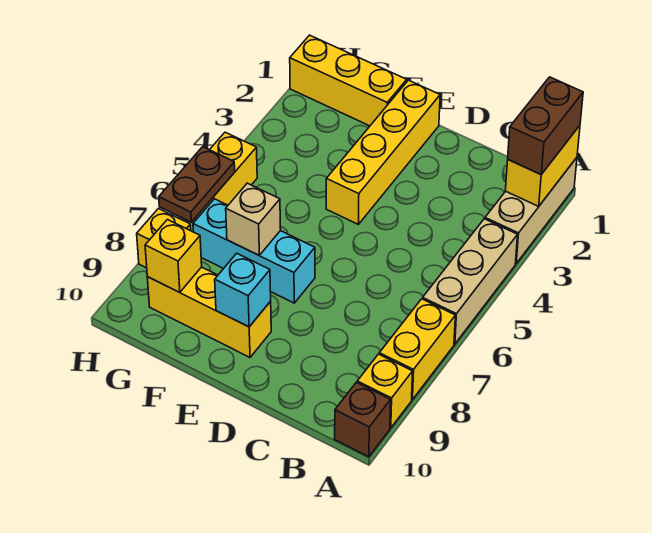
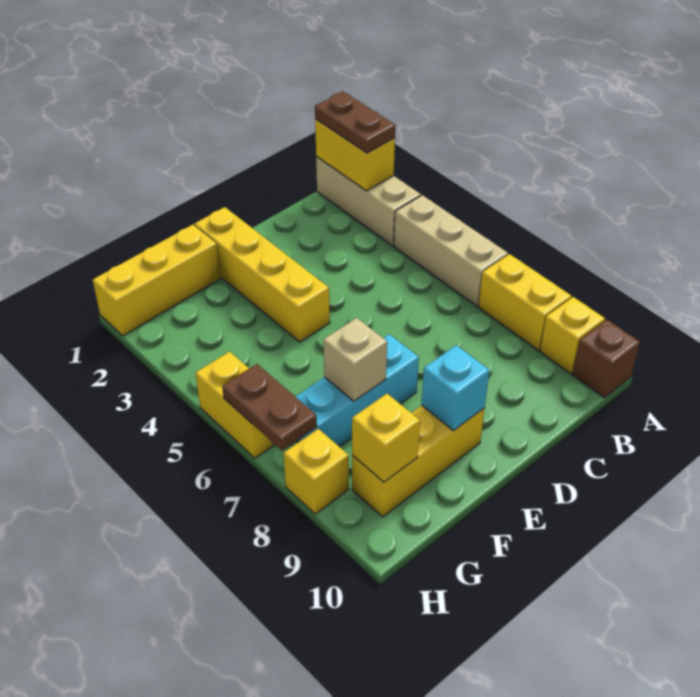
brown 1x2 brick [508,77,583,174] -> brown 1x2 plate [315,91,395,153]

